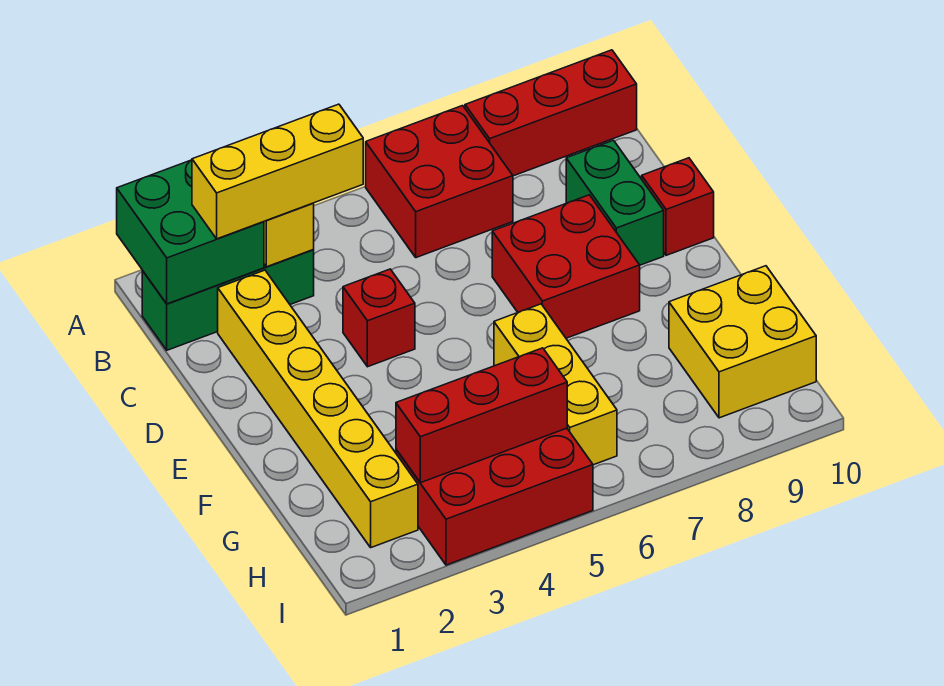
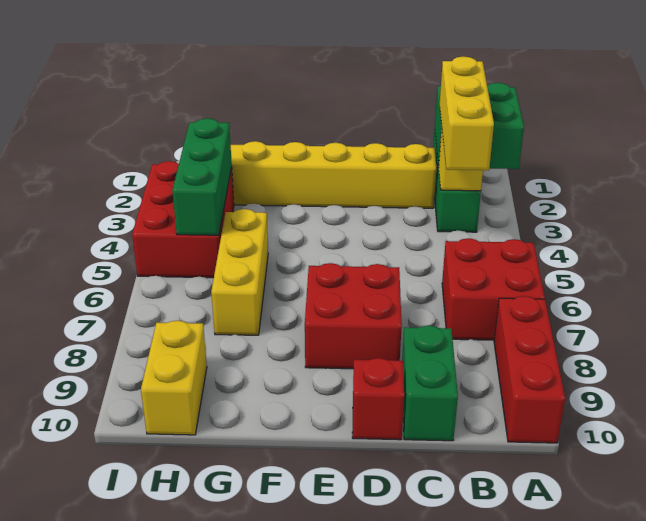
green 1x2 brick [566,140,664,265] -> green 1x2 brick turned to [402,325,458,441]
red 1x1 brick [343,269,415,367] -> none
yellow 1x3 brick [494,304,617,465] -> yellow 1x3 brick turned to [211,209,268,335]
yellow 2x2 brick [669,266,816,418] -> yellow 1x2 brick [141,321,207,435]
red 1x3 brick [396,348,567,483] -> green 1x3 brick [172,118,232,235]

